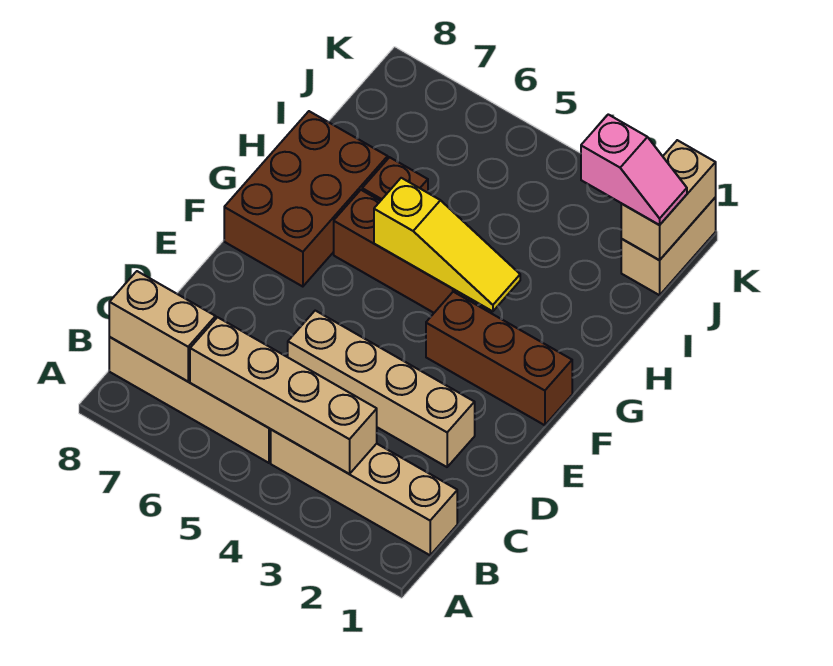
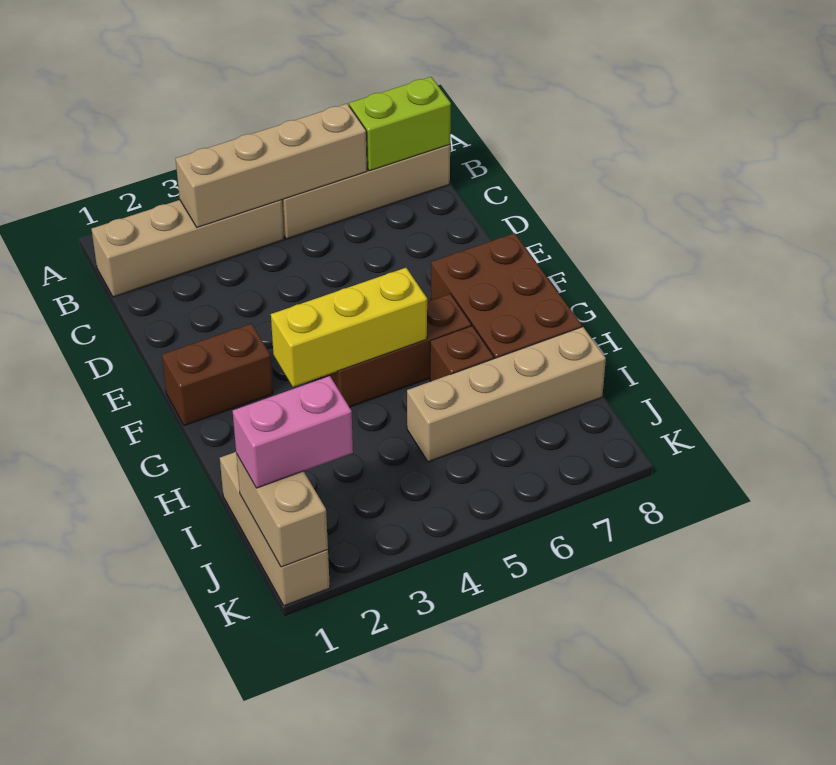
tan 1x2 brick [109,271,216,381] -> lime 1x2 brick [349,77,451,171]
tan 1x4 brick [288,311,475,467] -> tan 1x4 brick moved to [407,327,606,462]
brown 1x3 brick [426,292,572,425] -> brown 1x2 brick [162,324,273,426]
yellow 1x3 slope [374,178,520,311] -> yellow 1x3 brick [271,268,427,387]
tan 1x2 brick [621,197,716,295] -> tan 1x3 brick [220,452,330,606]
pink 1x2 slope [581,114,687,225] -> pink 1x2 brick [233,376,353,488]

